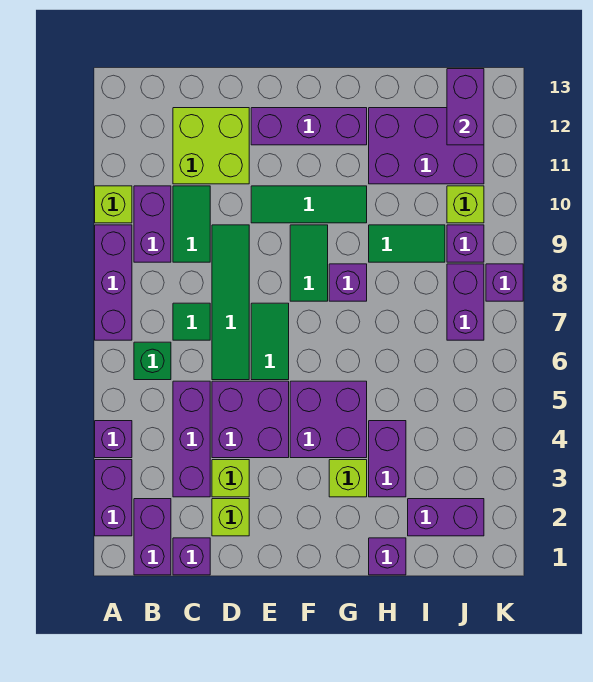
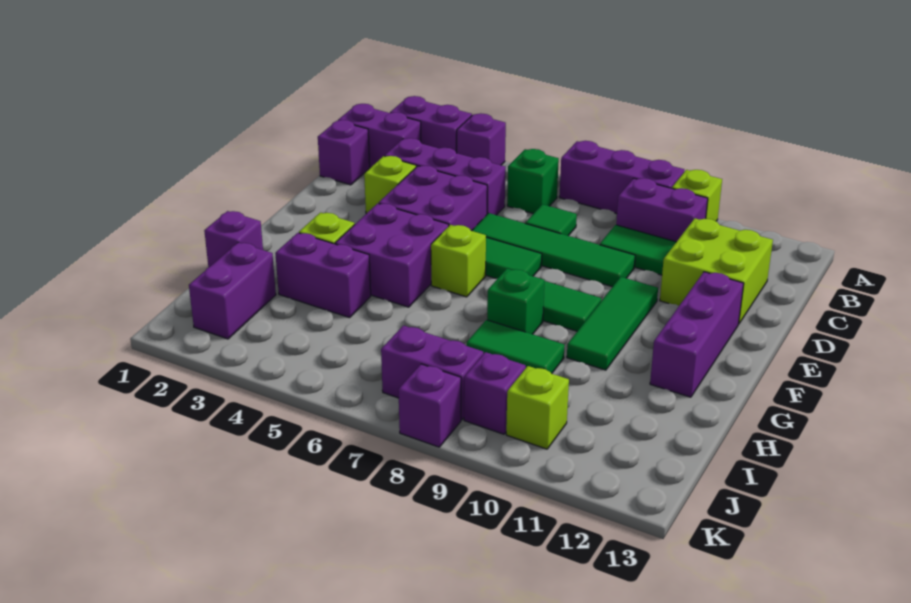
lime 1x1 brick [212,499,249,536] -> lime 1x1 brick moved to [431,225,486,297]
purple 1x1 brick [329,264,367,301] -> green 1x1 brick [487,269,545,334]
green 1x2 tile [369,225,445,262] -> green 1x2 tile turned to [467,320,565,374]
purple 2x3 brick [369,108,484,184] -> none
purple 1x2 brick [447,69,484,145] -> none

